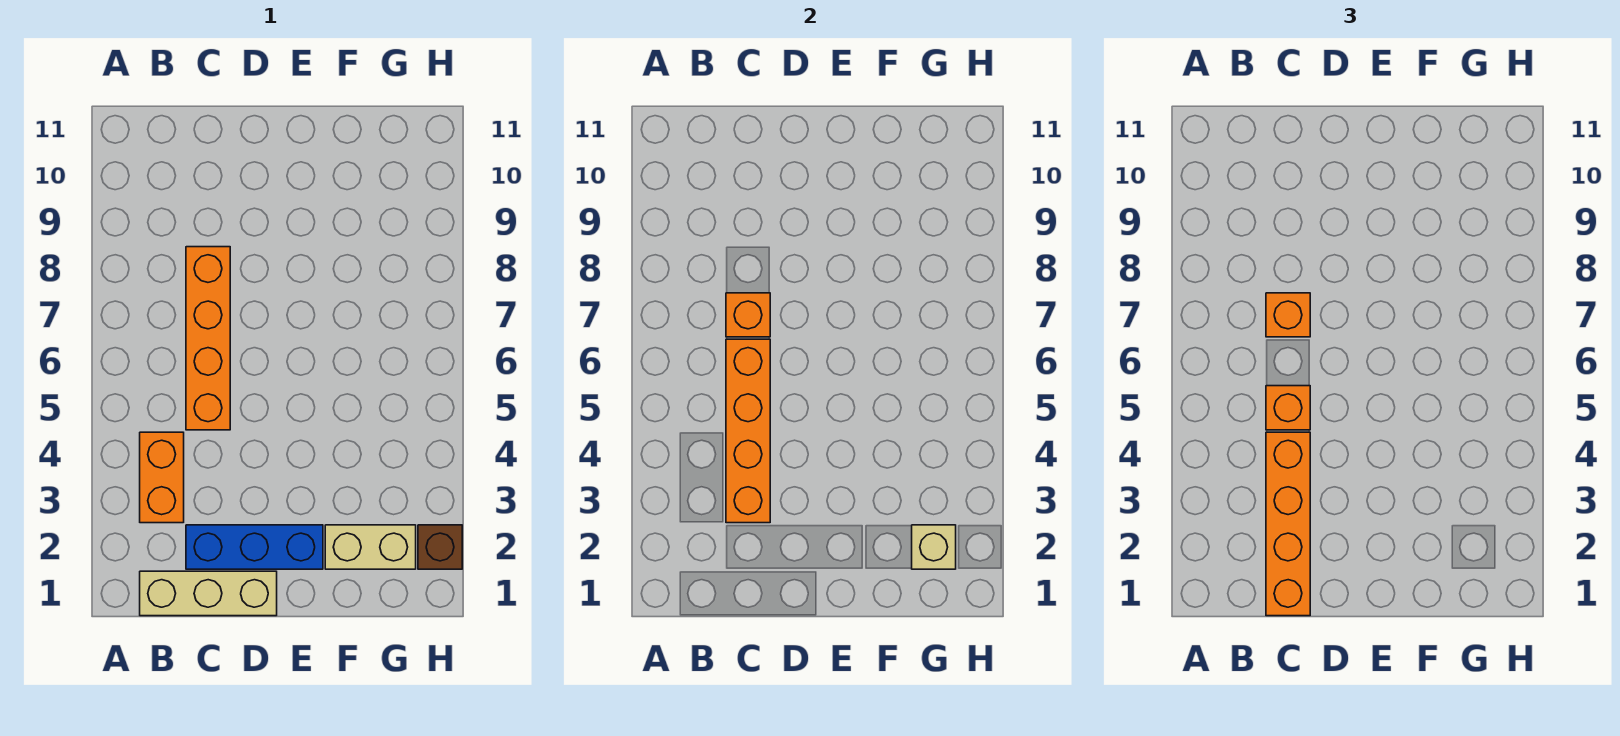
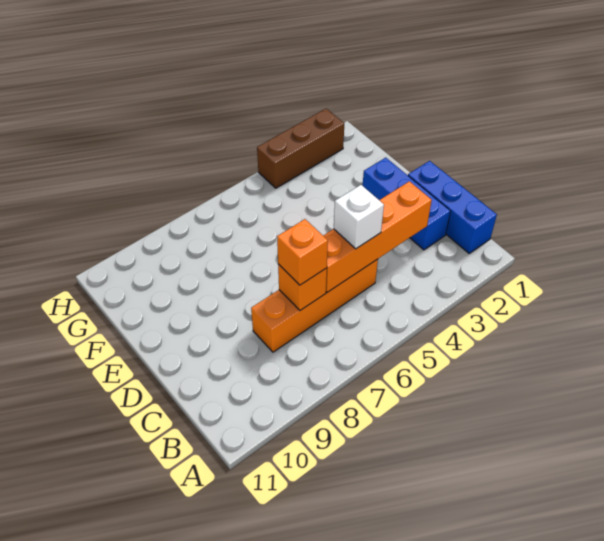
tan 1x3 brick [140,571,277,616] -> blue 1x3 brick [408,161,497,253]
orange 1x2 brick [140,432,184,523] -> none
orange 1x4 brick [1266,432,1310,616] -> none
orange 1x1 brick [1266,386,1310,430] -> white 1x1 brick [334,185,384,249]
tan 1x2 brick [325,525,416,569] -> none
tan 1x1 brick [912,525,956,569] -> none
brown 1x1 brick [418,525,462,569] -> brown 1x3 brick [257,109,344,188]

